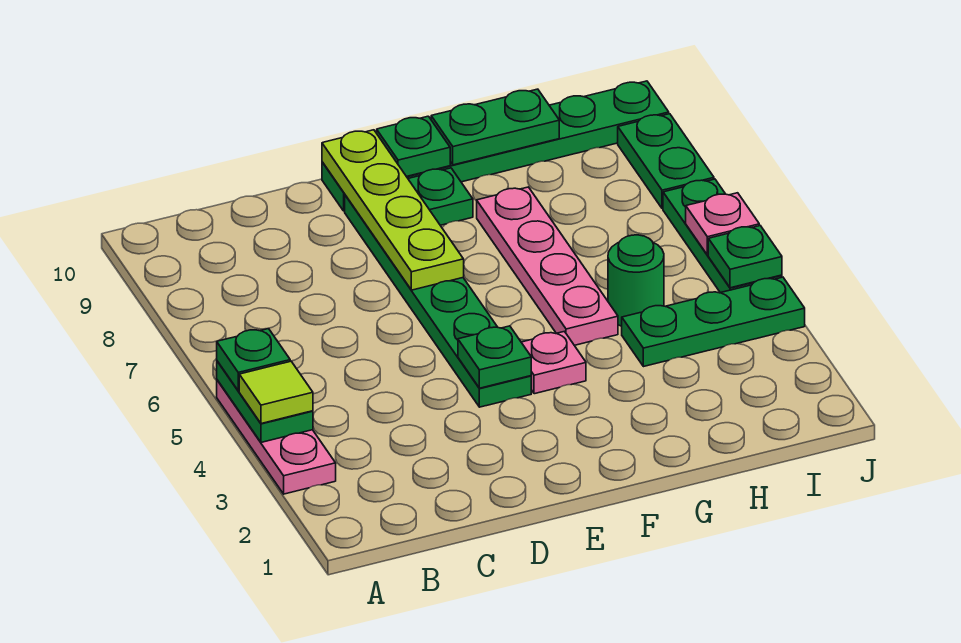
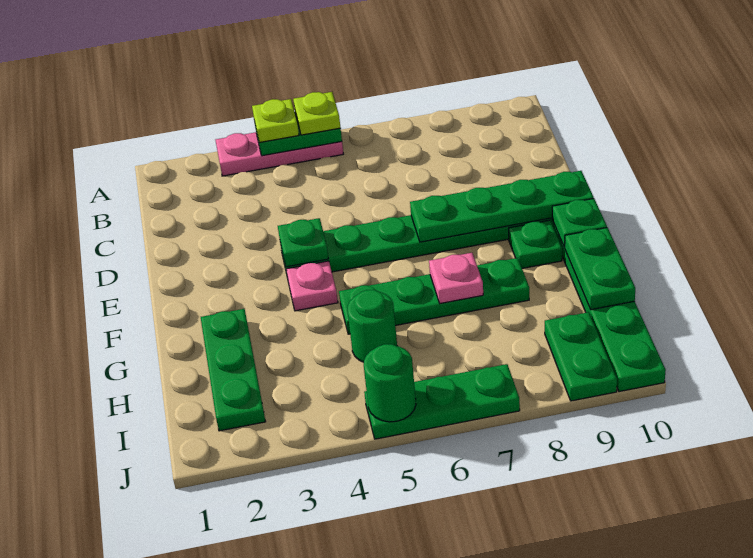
lime 1x1 tile [239,361,313,423] -> lime 1x1 plate [252,99,299,142]
green 1x1 plate [217,329,290,391] -> lime 1x1 plate [293,92,340,135]
lime 1x4 plate [322,130,464,290] -> green 1x4 plate [410,171,594,242]
pink 1x4 plate [477,187,618,345] -> green 1x4 plate [339,258,529,334]
green 1x3 plate [622,277,805,367] -> green 1x3 plate moved to [201,309,266,431]
green 1x1 plate [708,226,782,288] -> green 1x1 round brick [364,344,416,422]
pink 1x1 plate [686,193,759,255] -> pink 1x1 plate moved to [429,253,483,303]
green 1x2 plate [618,114,714,209] -> green 1x2 plate turned to [545,312,617,401]

